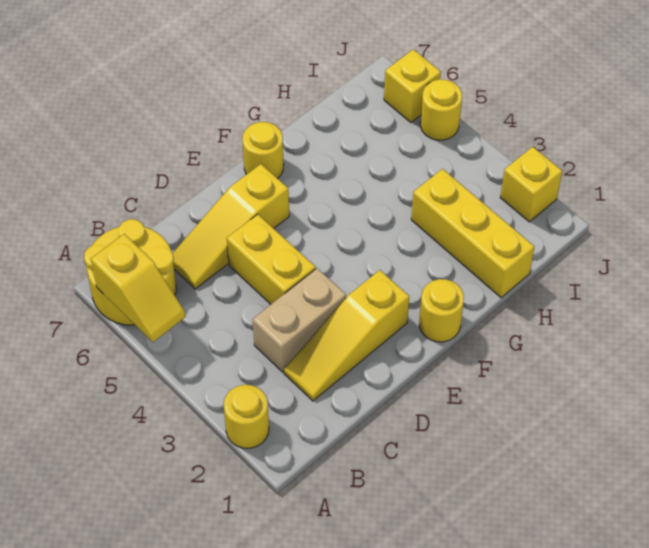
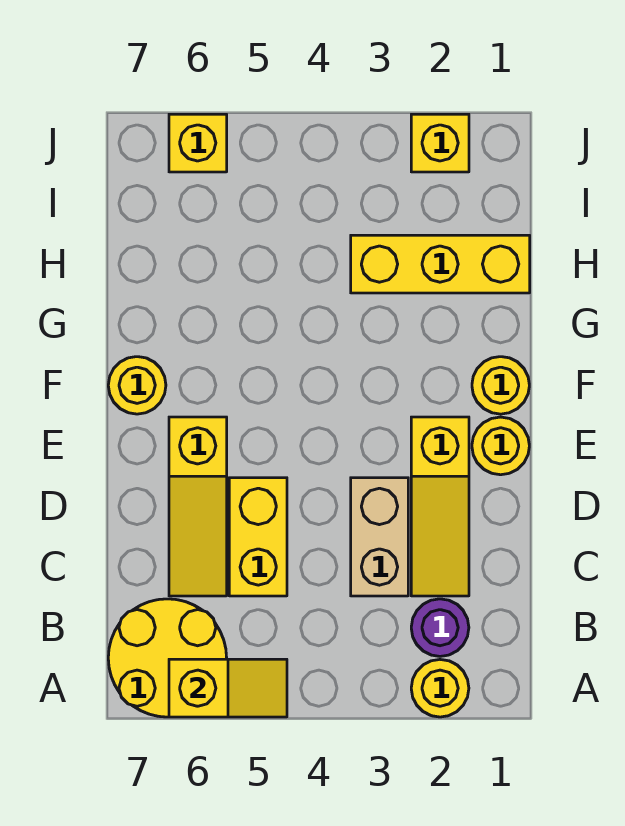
none -> purple 1x1 round brick [411,599,469,656]
yellow 1x2 brick [227,214,316,304] -> yellow 1x2 brick turned to [229,478,287,596]
yellow 1x1 round brick [420,79,462,140] -> yellow 1x1 round brick moved to [472,417,529,475]

